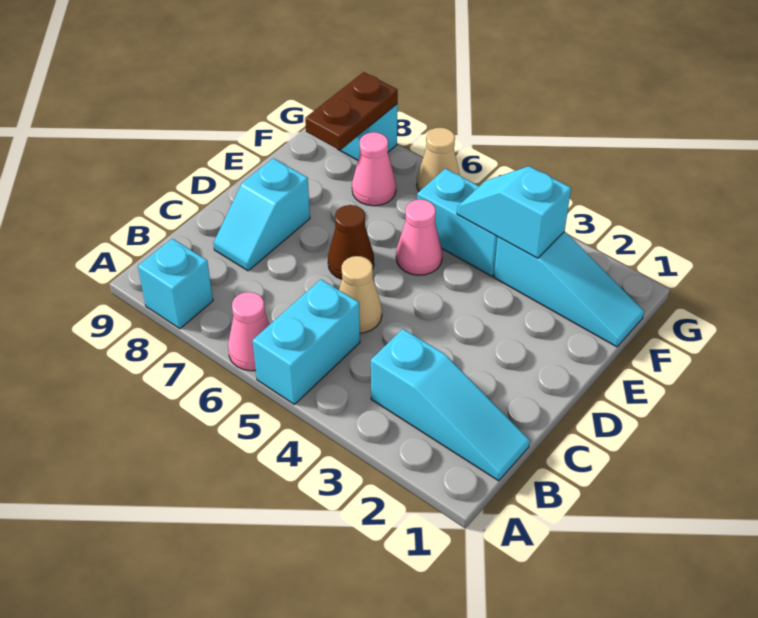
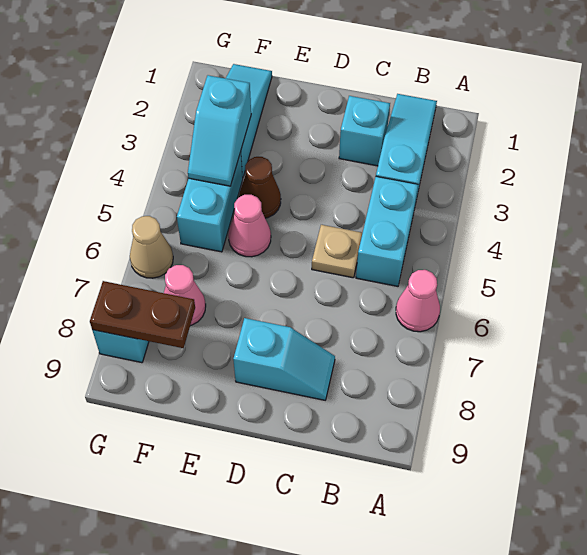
cyan 1x2 brick [252,279,360,404] -> cyan 1x2 brick turned to [356,177,418,286]
cyan 1x1 brick [138,239,213,329] -> cyan 1x1 brick moved to [339,96,390,166]
tan 1x1 cone [339,256,382,333] -> tan 1x1 plate [312,225,362,278]
brown 1x1 cone [328,205,374,279] -> brown 1x1 cone moved to [239,157,281,218]

